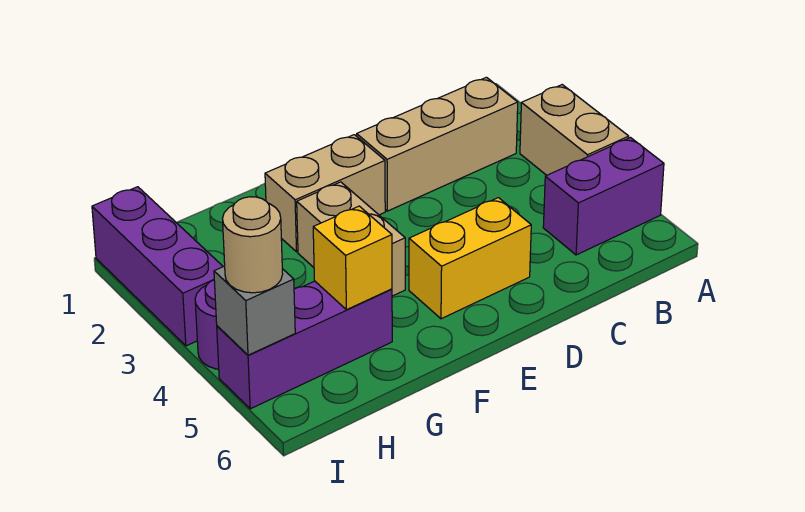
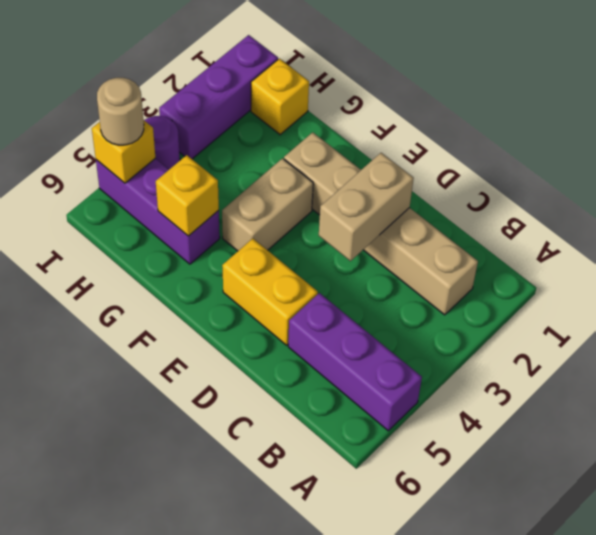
tan 1x2 brick [520,85,629,175] -> tan 1x2 brick moved to [319,153,414,261]
purple 1x2 brick [543,138,664,255] -> purple 1x3 brick [288,293,422,431]
none -> yellow 1x1 brick [251,59,309,135]
grey 1x1 brick [214,266,295,355] -> yellow 1x1 brick [92,120,155,183]

